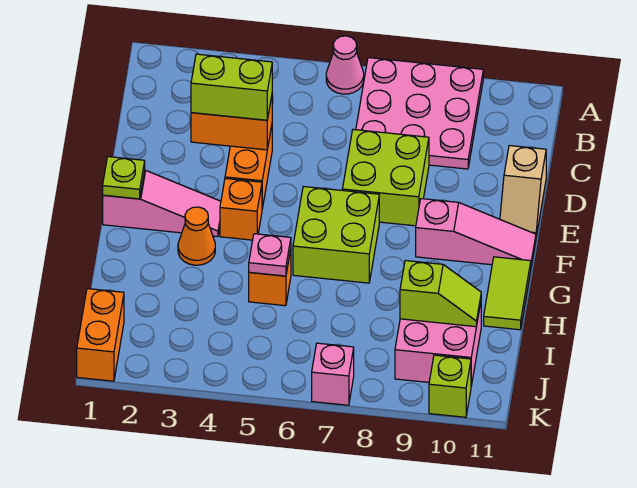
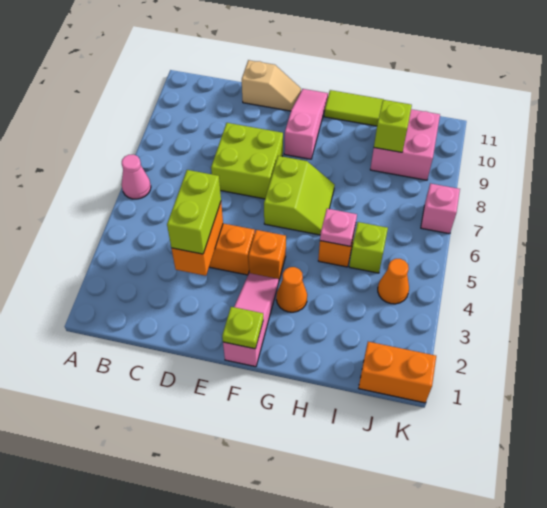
pink 3x3 plate [356,58,483,169] -> none
lime 2x2 brick [293,186,379,283] -> lime 2x2 slope [264,156,335,235]
none -> orange 1x1 cone [378,259,409,304]
lime 1x1 brick [429,355,471,417] -> lime 1x1 brick moved to [349,222,388,273]

